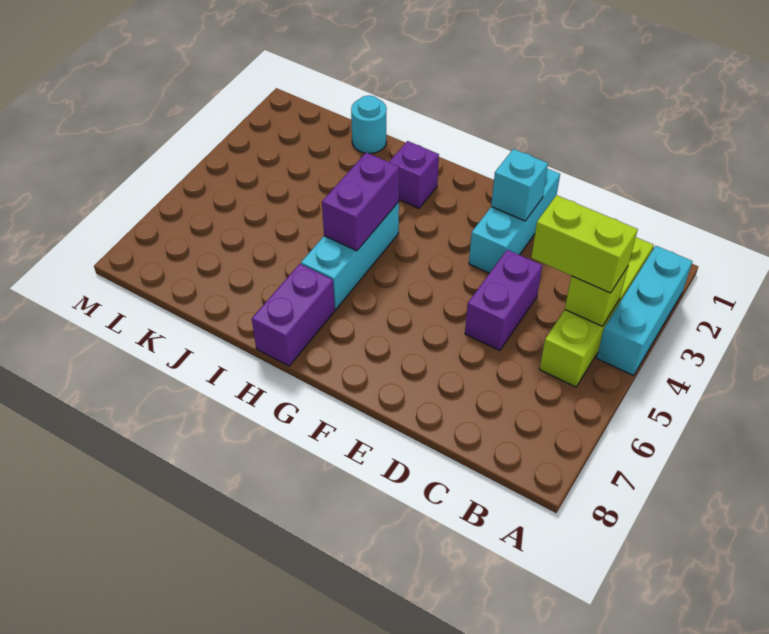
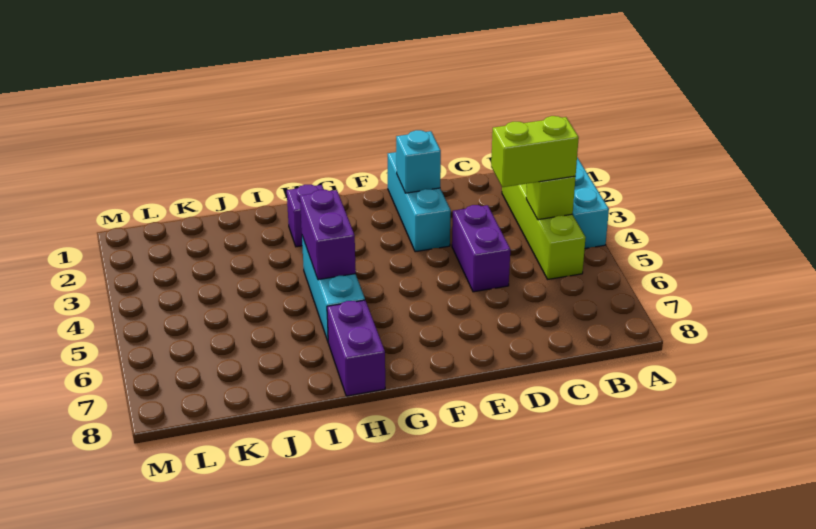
cyan 1x1 round brick [351,95,387,154] -> none

